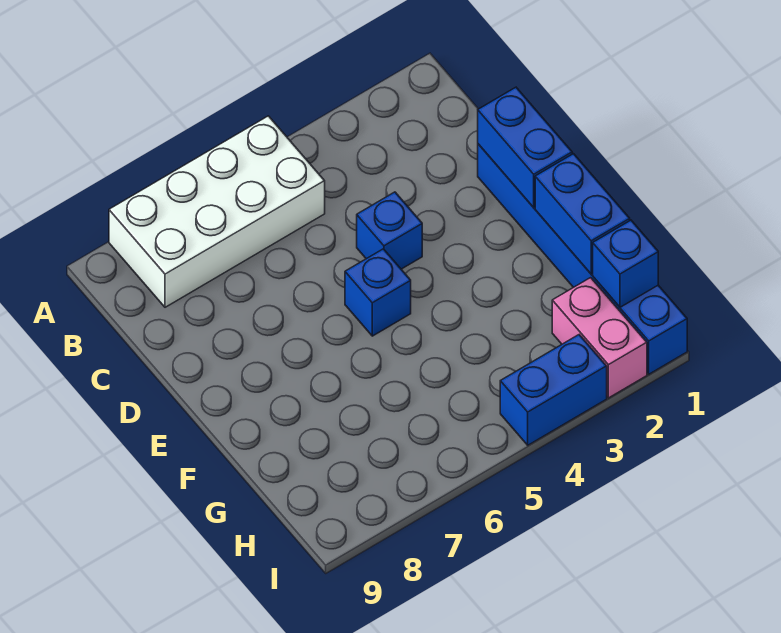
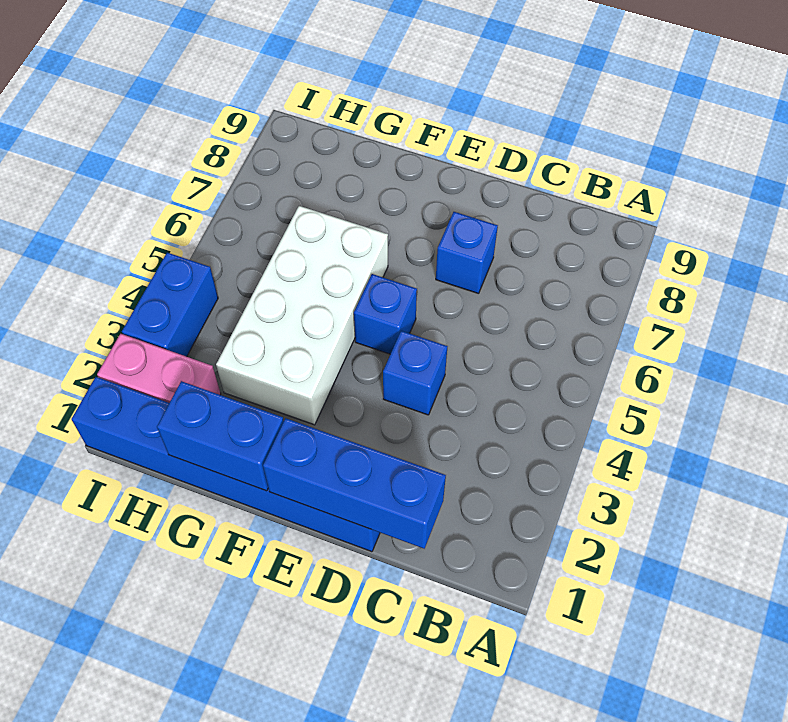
white 2x4 brick [109,116,325,307] -> white 2x4 brick moved to [216,206,388,425]
blue 1x2 brick [478,87,572,207] -> blue 1x3 brick [263,418,446,549]
blue 1x1 brick [593,220,658,307] -> blue 1x1 brick moved to [436,212,498,294]

